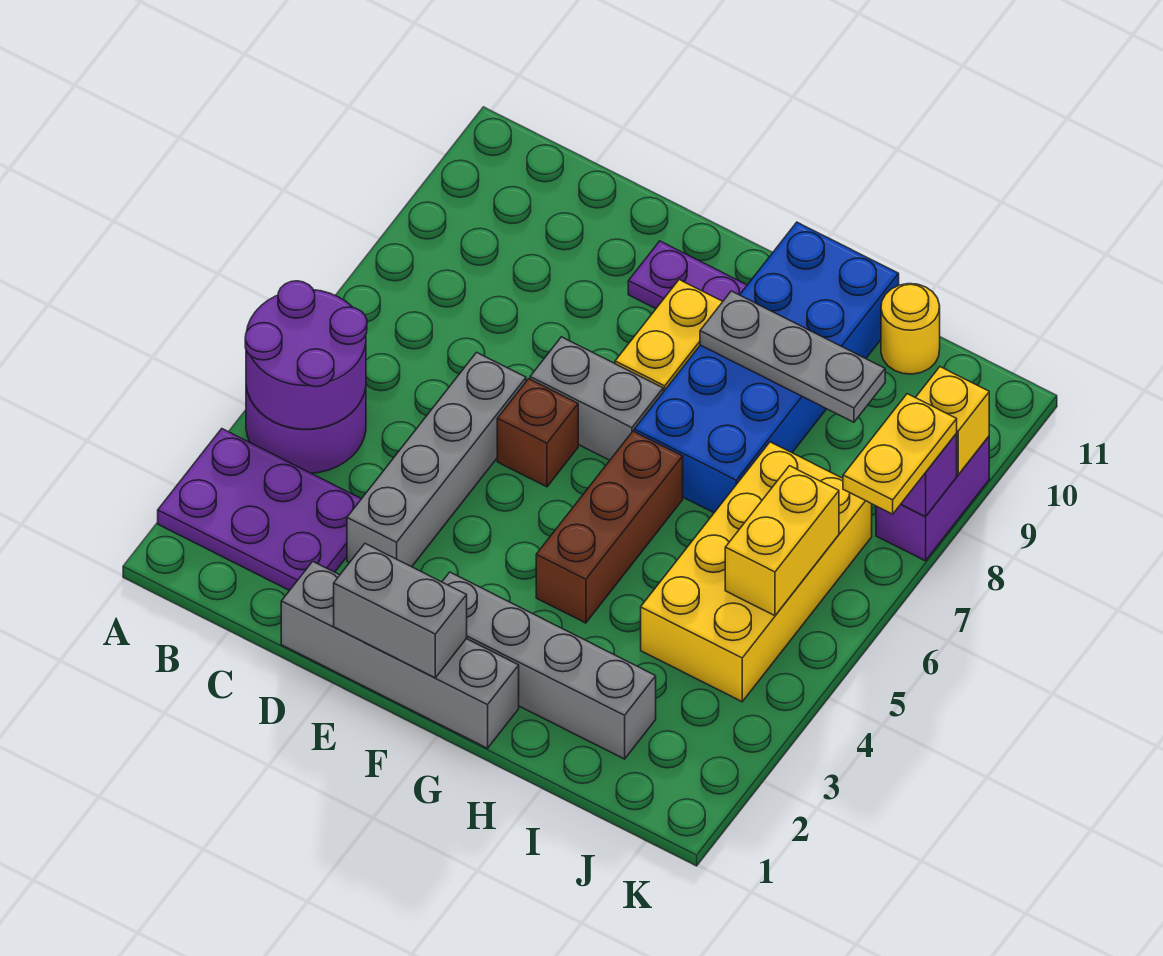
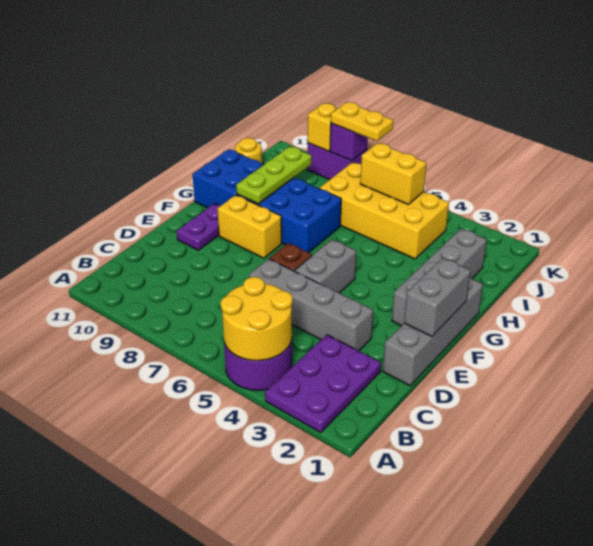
purple 2x2 round brick [245,281,367,429] -> yellow 2x2 round brick [221,277,293,361]
grey 1x2 brick [530,337,663,460] -> grey 1x2 brick moved to [295,239,356,293]
brown 1x3 brick [536,431,683,623] -> none
grey 1x3 plate [700,291,885,422] -> lime 1x3 plate [236,146,312,204]

